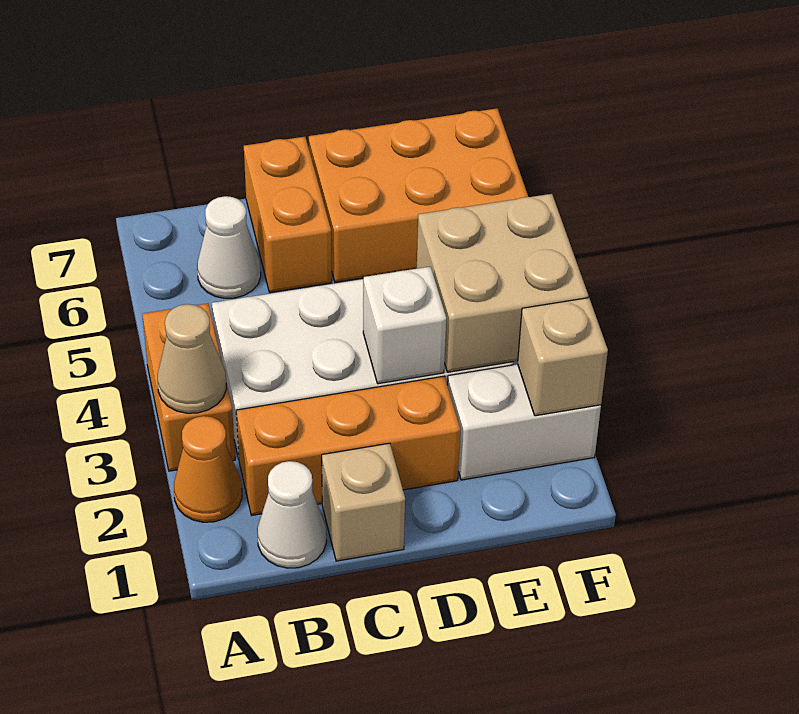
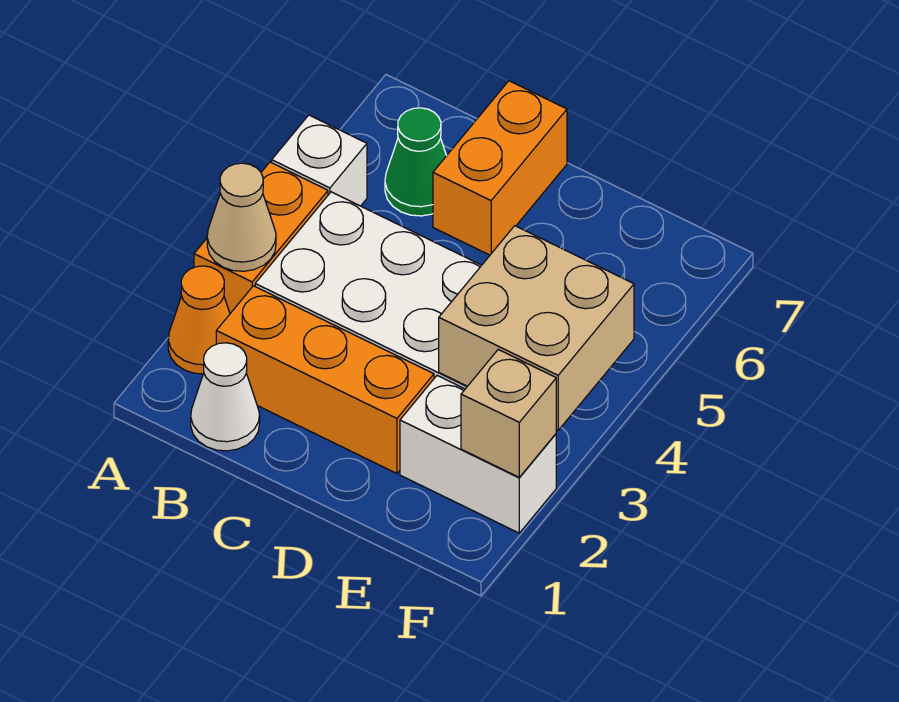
white 1x1 cone [197,196,261,298] -> green 1x1 cone [385,108,446,216]
tan 1x1 brick [322,443,405,561] -> none
white 1x1 brick [363,267,446,384] -> white 1x1 brick moved to [272,115,367,206]
orange 2x3 brick [309,108,528,282] -> none

